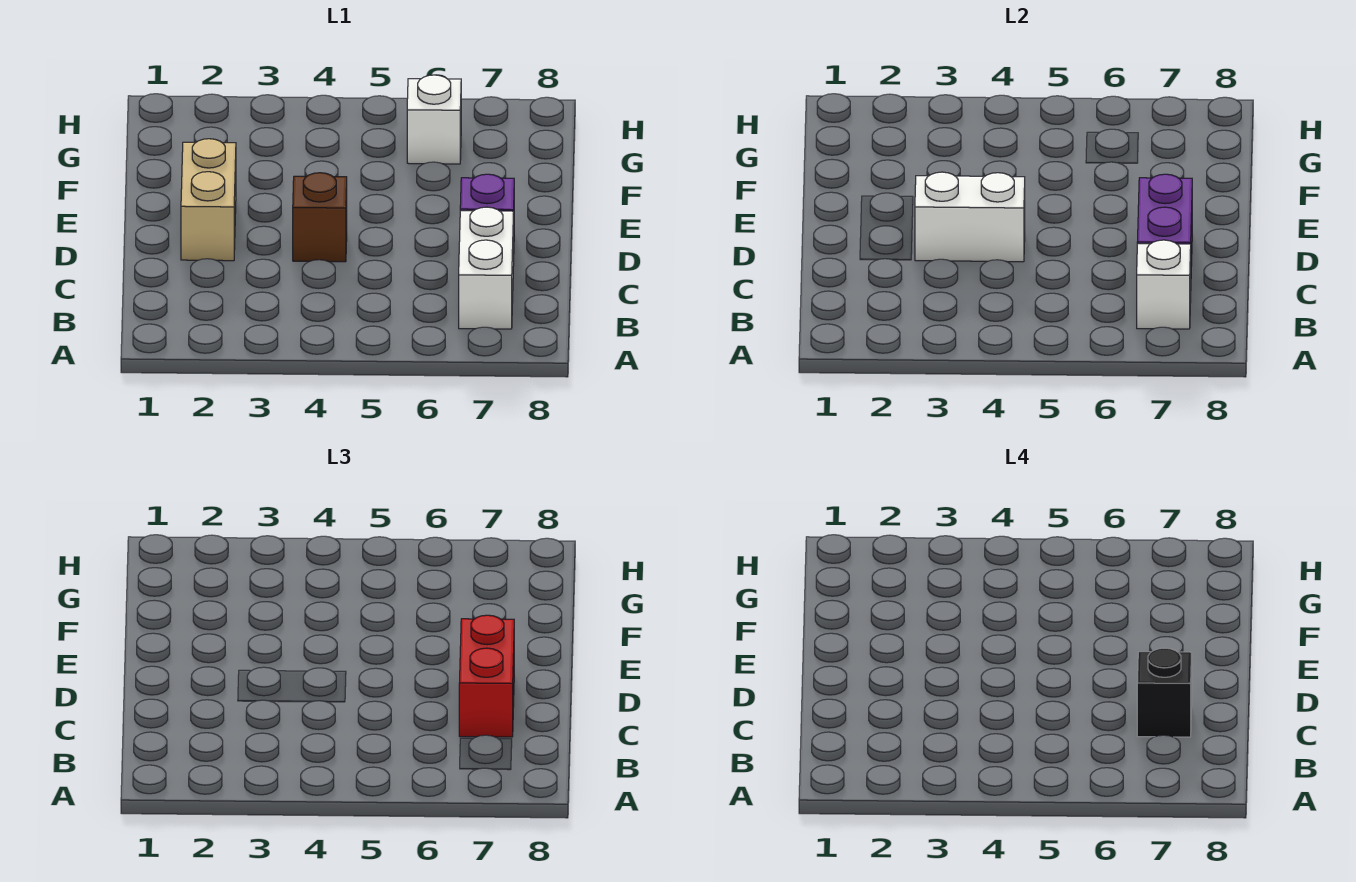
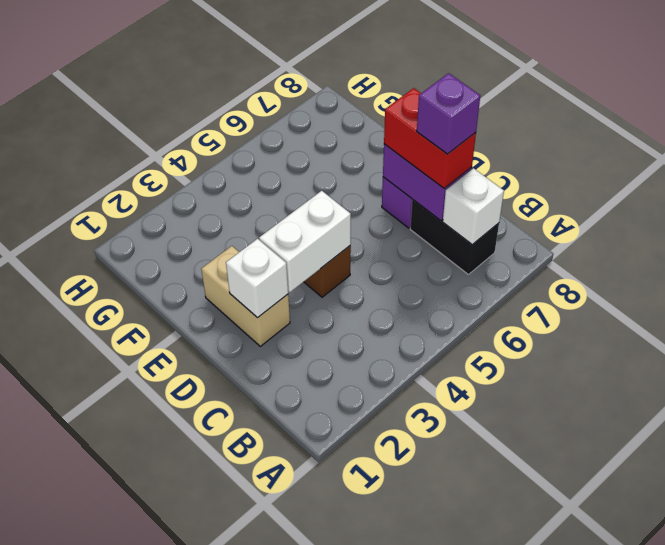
white 1x2 brick [459,207,514,329] -> black 1x2 brick [410,199,499,274]
black 1x1 brick [1137,648,1192,737] -> purple 1x1 brick [417,73,480,154]
white 1x1 brick [407,75,461,164] -> white 1x1 brick moved to [226,239,288,318]

